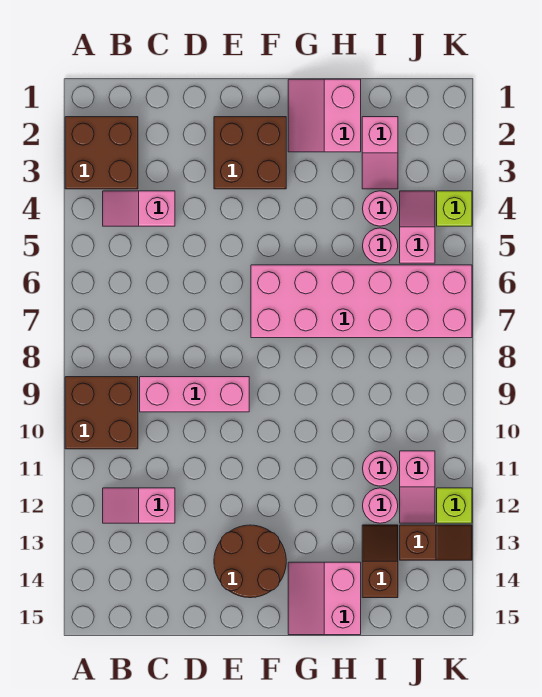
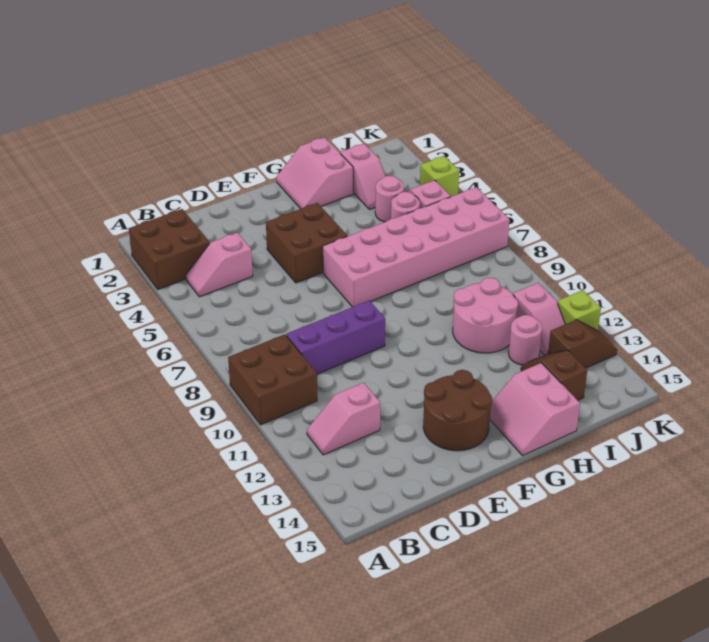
pink 1x3 brick [140,377,249,412] -> purple 1x3 brick [286,301,385,374]
brown 2x2 brick [214,117,286,189] -> brown 2x2 brick moved to [266,203,347,283]
pink 1x1 round brick [363,451,398,486] -> pink 2x2 round brick [453,278,518,353]

